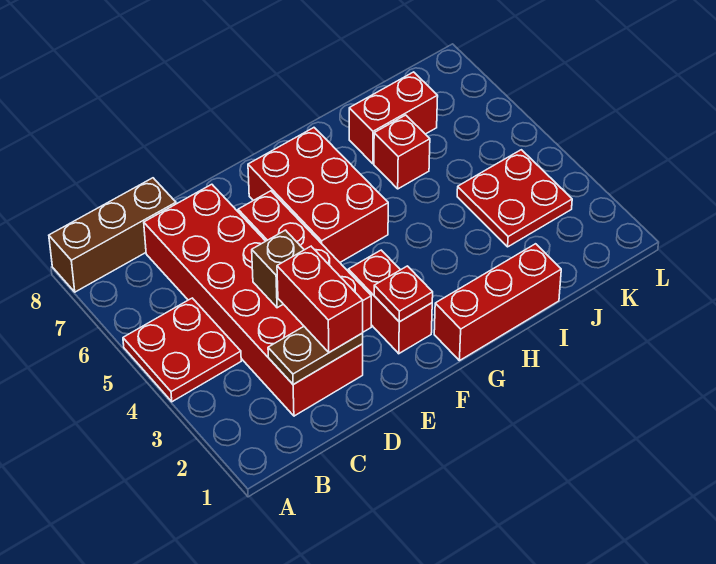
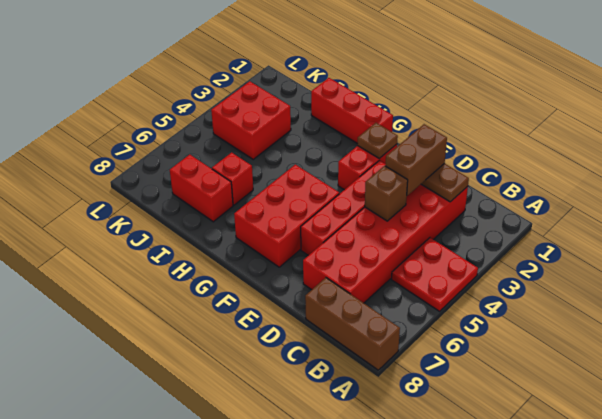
red 1x2 brick [277,246,363,352] -> brown 1x2 brick [385,124,447,195]
red 1x1 plate [374,266,433,322] -> brown 1x1 plate [358,123,398,158]
red 2x2 plate [457,150,572,247] -> red 2x2 brick [211,81,291,159]

